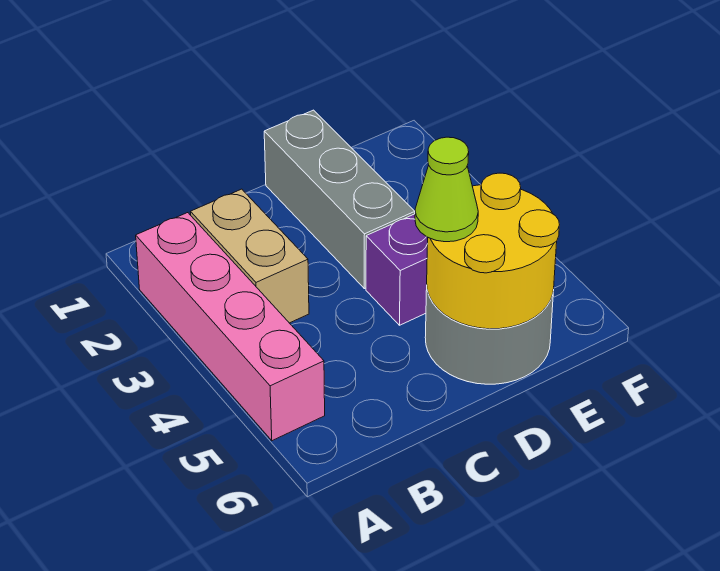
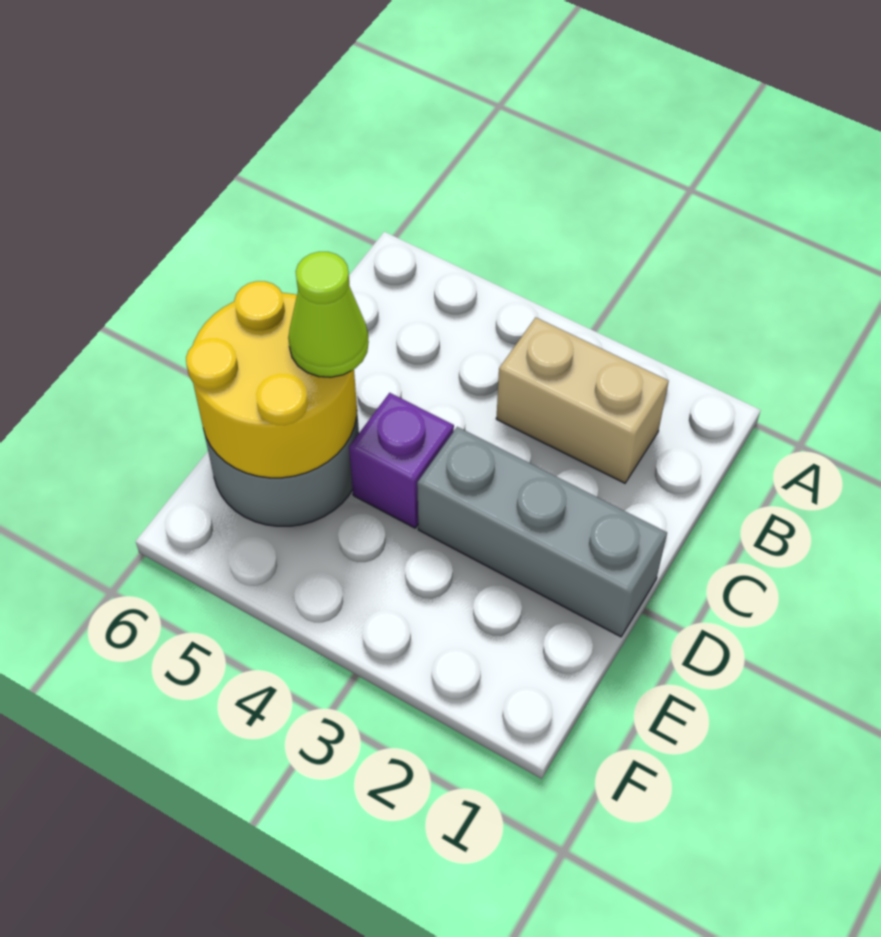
pink 1x4 brick [136,213,325,441] -> none

